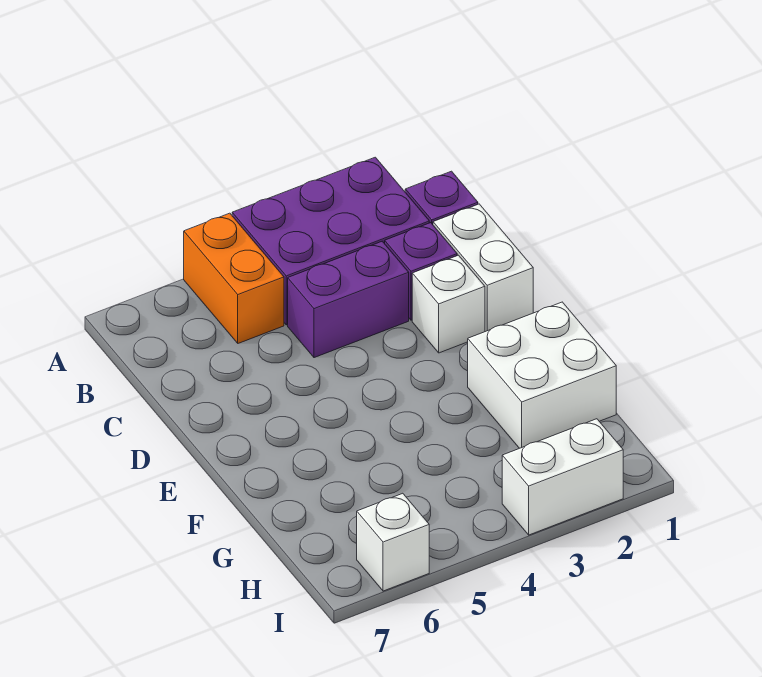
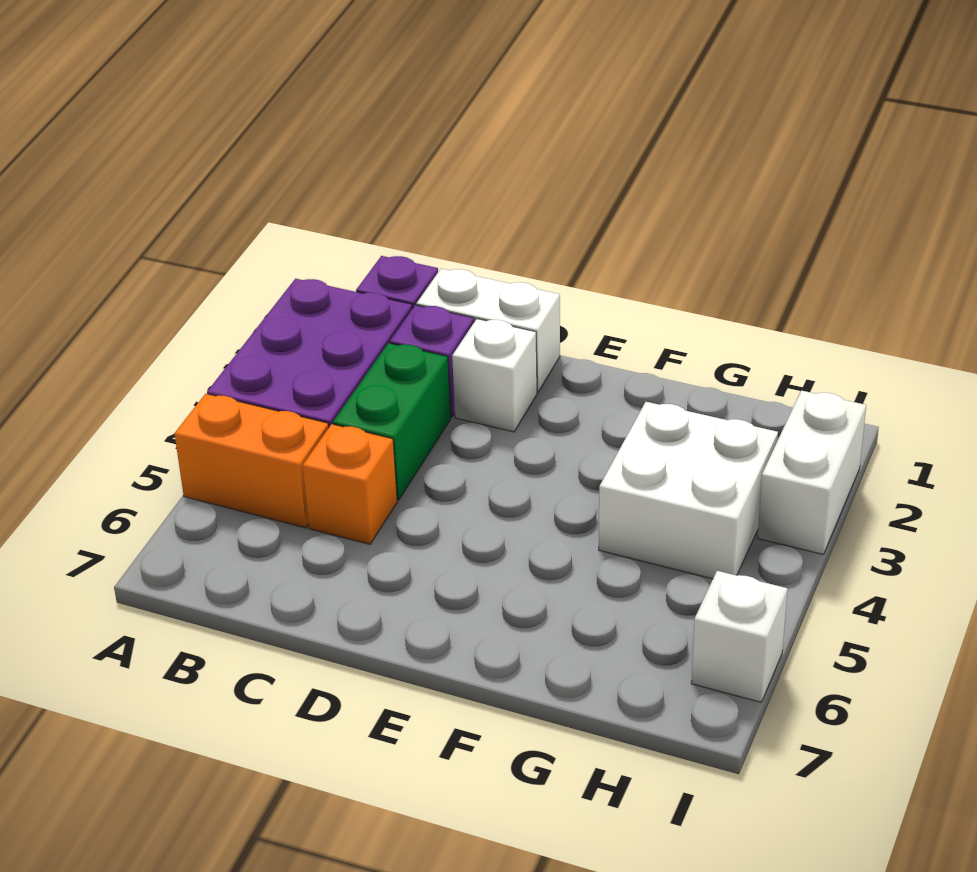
purple 1x2 brick [288,241,409,358] -> green 1x2 brick [333,343,451,500]
none -> orange 1x1 brick [303,424,397,544]
white 2x2 brick [468,302,616,448] -> white 2x2 brick moved to [599,402,778,579]

